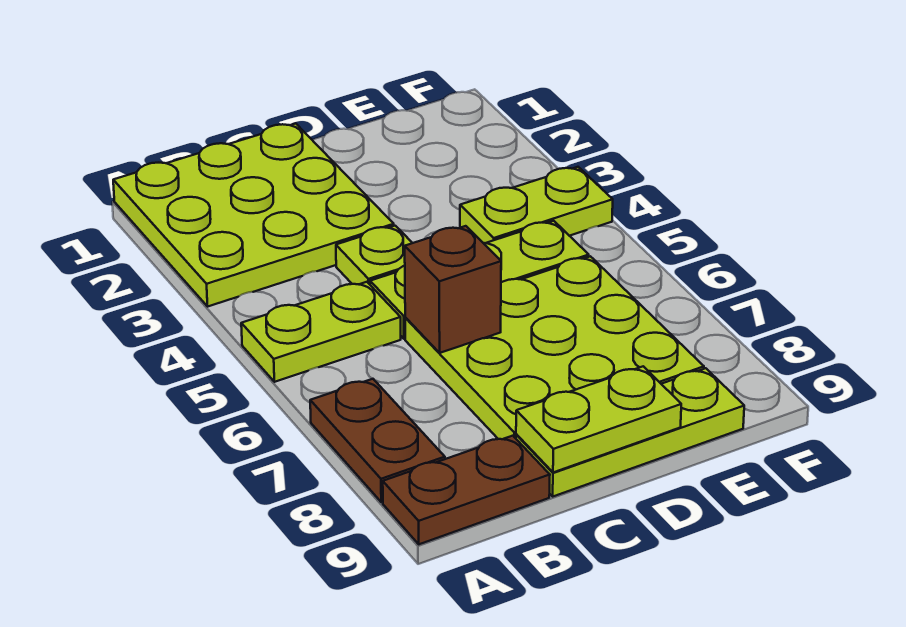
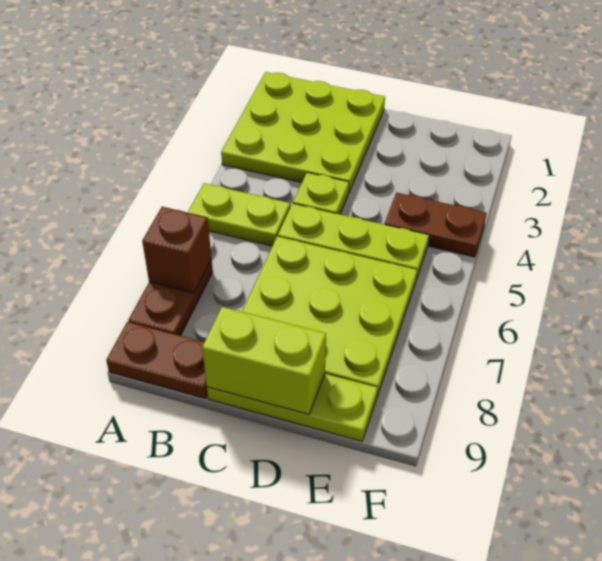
brown 1x1 brick [405,226,501,353] -> brown 1x1 brick moved to [142,207,212,293]
lime 1x2 plate [516,366,681,472] -> lime 1x2 brick [202,307,326,415]
lime 1x2 plate [460,167,613,243] -> brown 1x2 plate [385,192,487,257]

